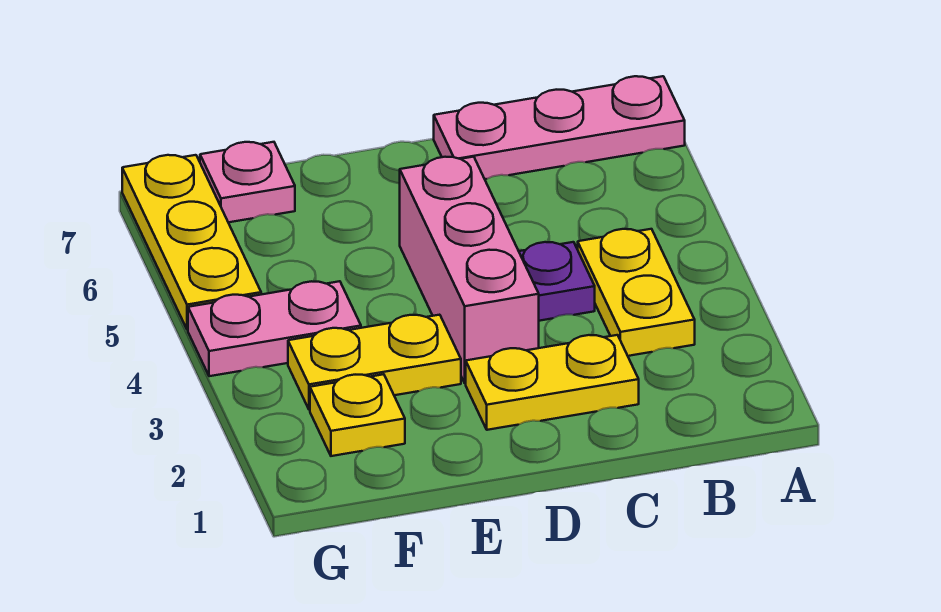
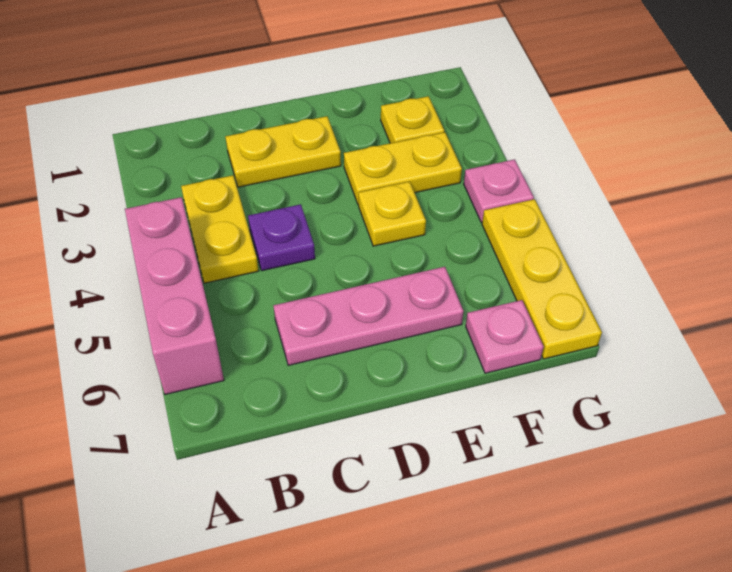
pink 1x3 plate [434,76,685,179] -> pink 1x3 plate moved to [273,267,464,365]
pink 1x3 brick [400,157,539,383] -> pink 1x3 brick moved to [125,197,224,394]
none -> yellow 1x1 plate [359,182,426,246]
pink 1x2 plate [188,281,361,376] -> pink 1x1 plate [464,159,534,222]

